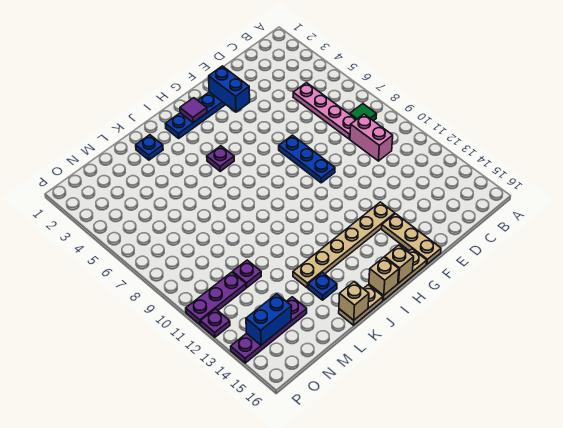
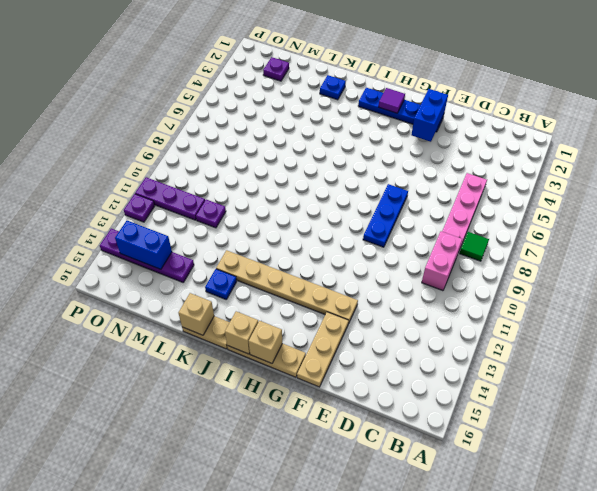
purple 1x1 plate [207,146,234,171] -> purple 1x1 plate moved to [263,57,289,81]

